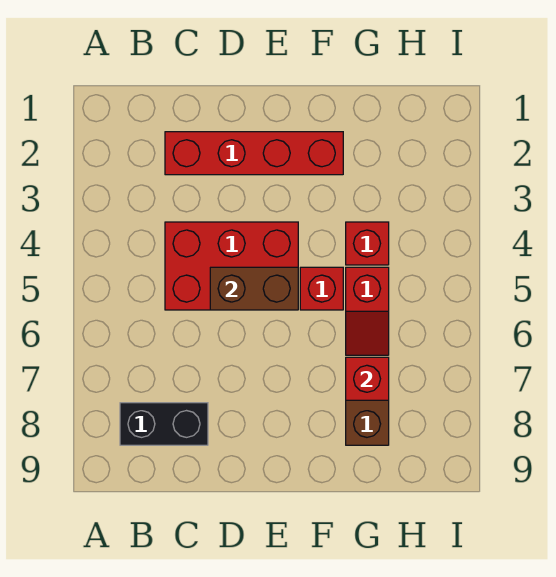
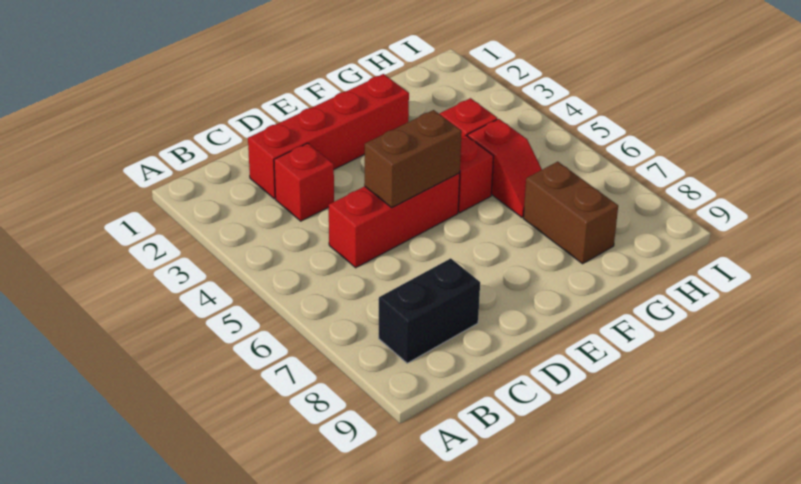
red 2x3 brick [165,222,298,310] -> red 1x3 brick [329,173,460,268]
red 1x1 brick [346,357,389,400] -> red 1x1 brick moved to [274,143,334,221]

